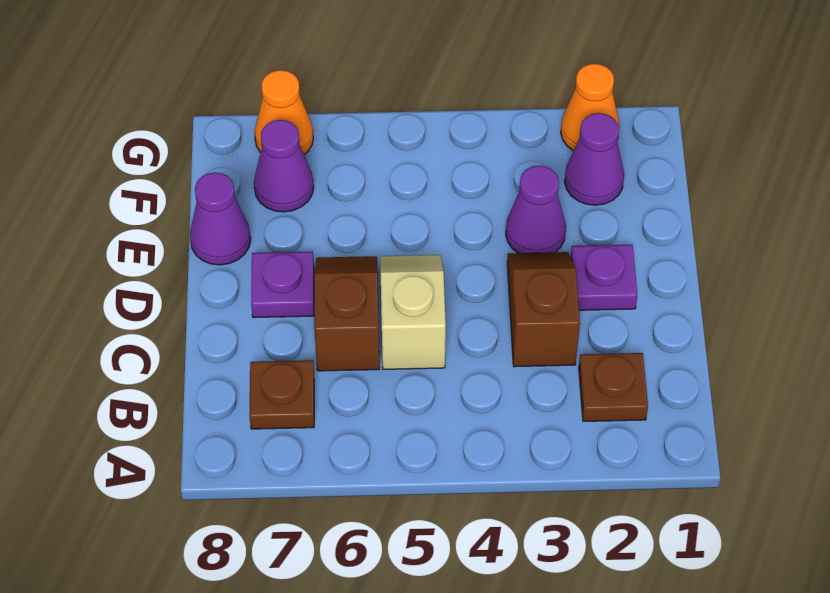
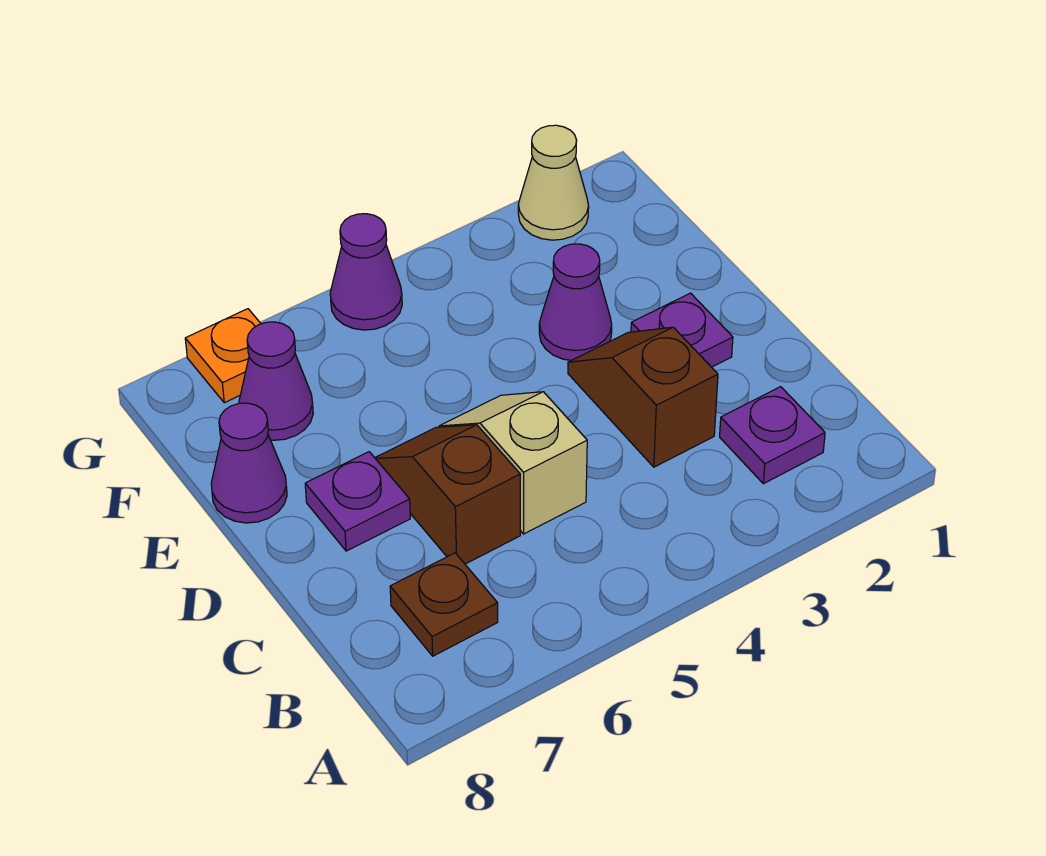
brown 1x1 plate [579,353,648,421] -> purple 1x1 plate [720,387,825,484]
purple 1x1 cone [565,113,624,205] -> purple 1x1 cone moved to [330,214,402,330]
orange 1x1 cone [561,64,620,151] -> tan 1x1 cone [518,125,589,240]
orange 1x1 cone [255,70,313,155] -> orange 1x1 plate [185,309,261,403]

